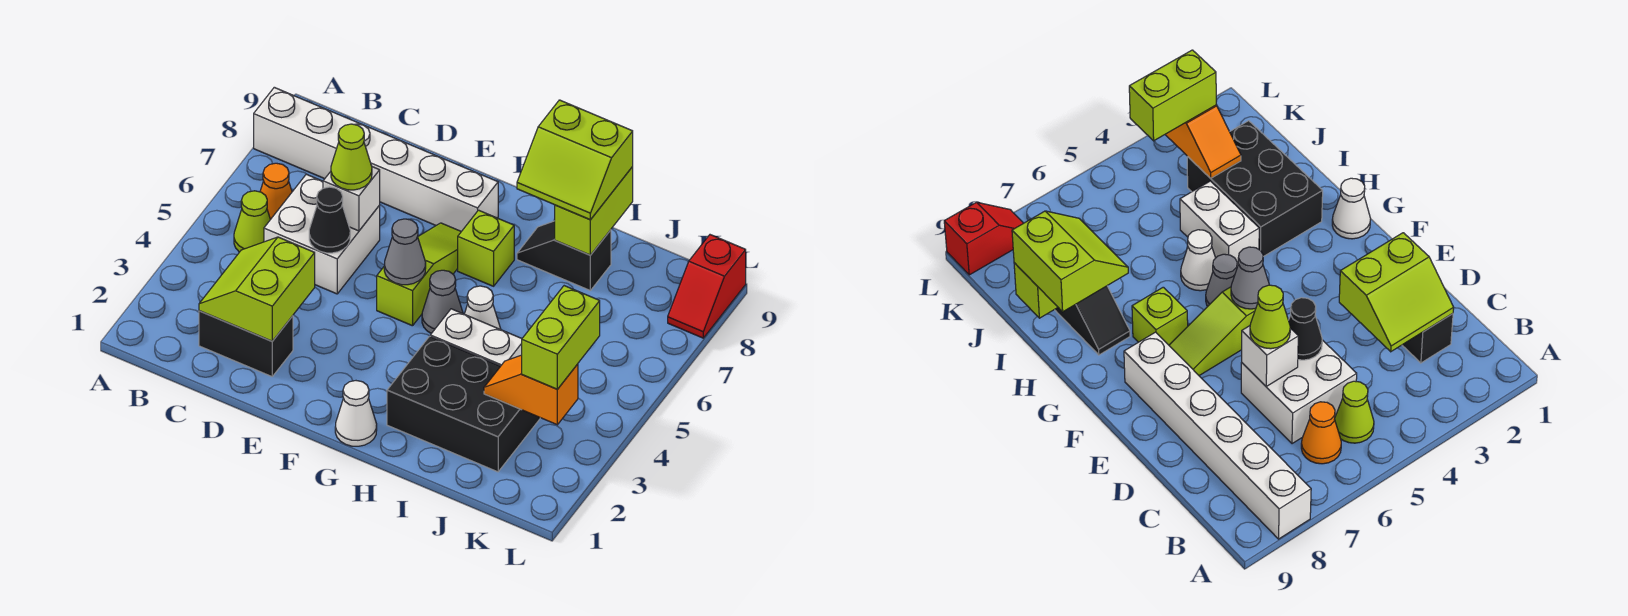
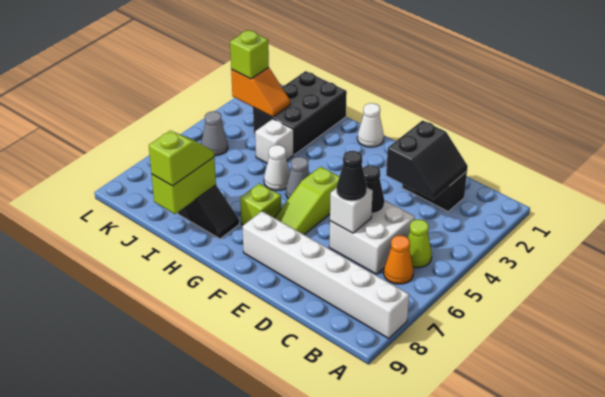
lime 2x2 slope [199,237,315,341] -> black 2x2 slope [386,121,468,199]
lime 1x1 cone [331,124,372,190] -> black 1x1 cone [337,151,367,201]
grey 1x1 cone [384,219,426,285] -> grey 1x1 cone moved to [201,111,228,156]
black 2x3 brick [387,336,540,472] -> black 2x3 brick turned to [253,71,347,155]
white 1x2 brick [430,309,522,366] -> white 1x1 brick [255,119,294,163]
lime 2x2 slope [517,100,633,220] -> lime 1x2 slope [149,131,214,186]
lime 1x2 brick [522,286,600,389] -> lime 1x1 brick [230,30,269,79]
red 1x2 slope [668,235,746,338] -> none

